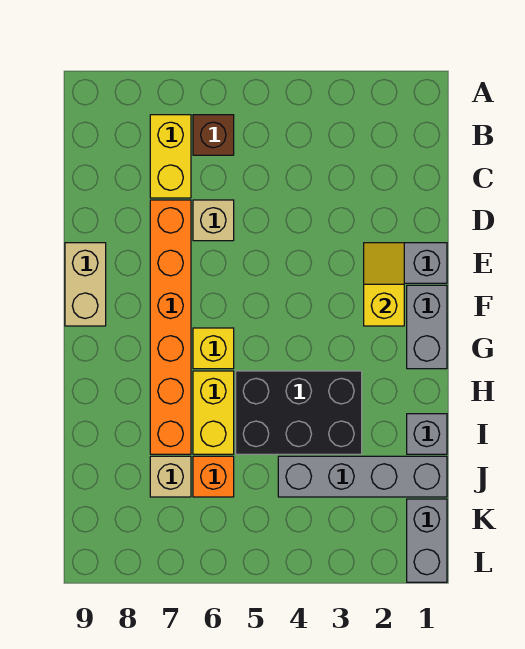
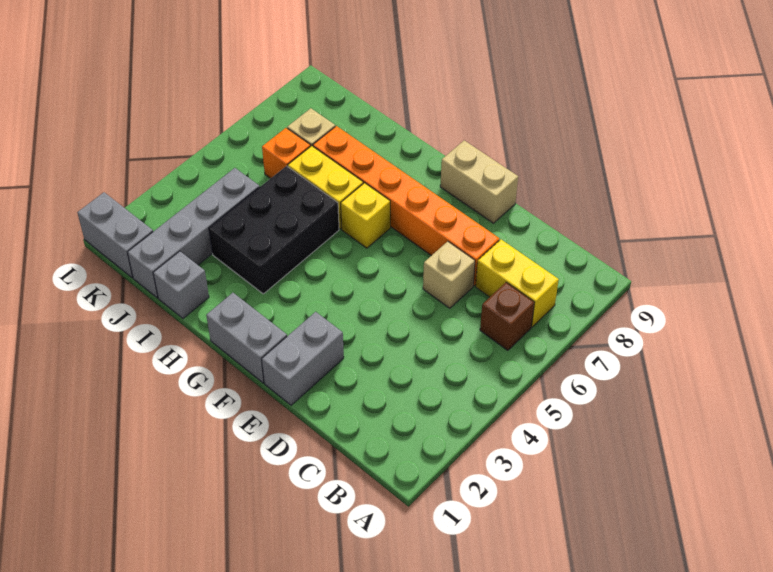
yellow 1x2 slope [364,243,404,326] -> none

